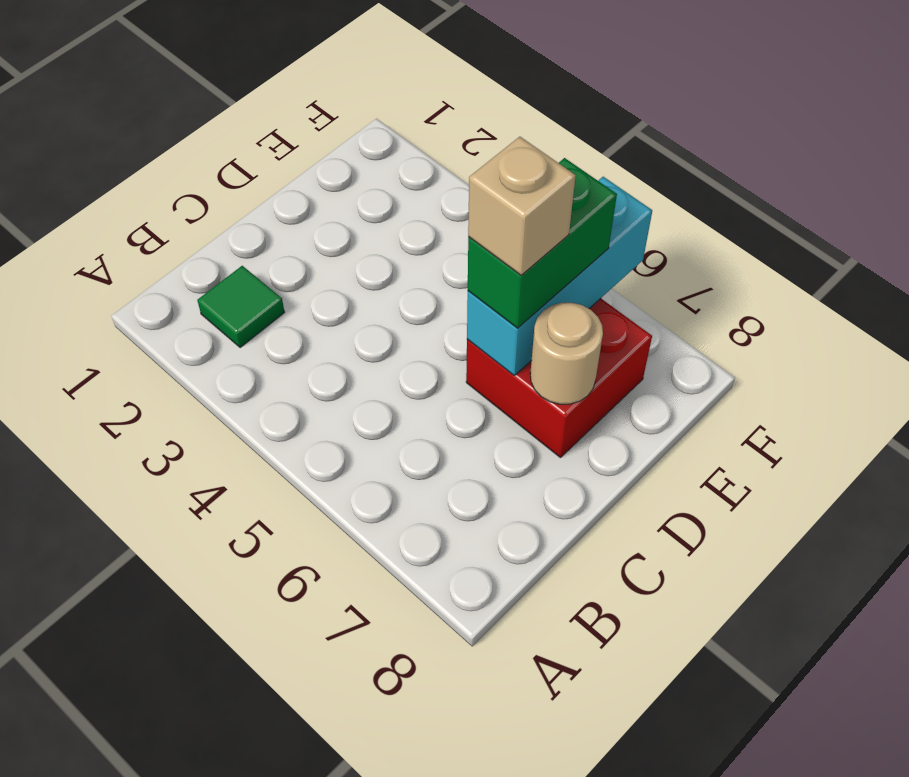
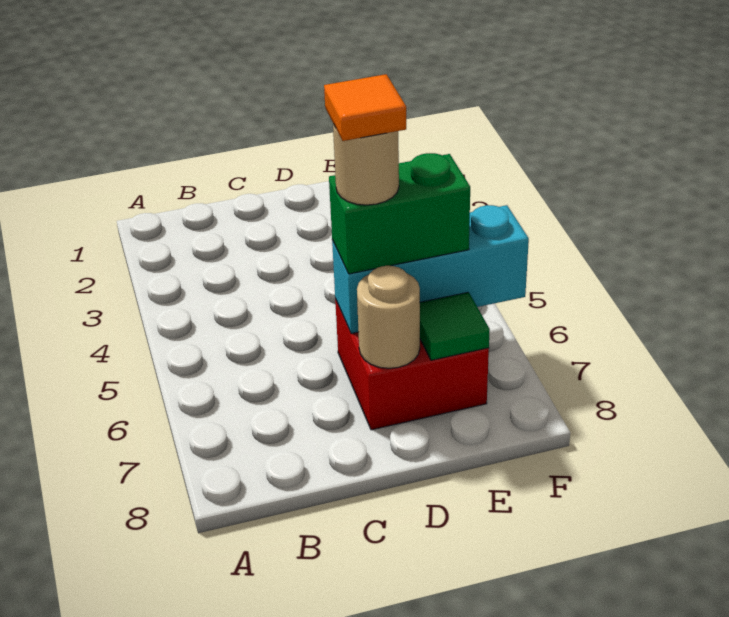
green 1x1 tile [197,266,285,348] -> green 1x1 tile moved to [420,292,490,360]
tan 1x1 brick [468,137,576,275] -> tan 1x1 round brick [333,124,399,205]
none -> orange 1x1 tile [324,74,406,141]

